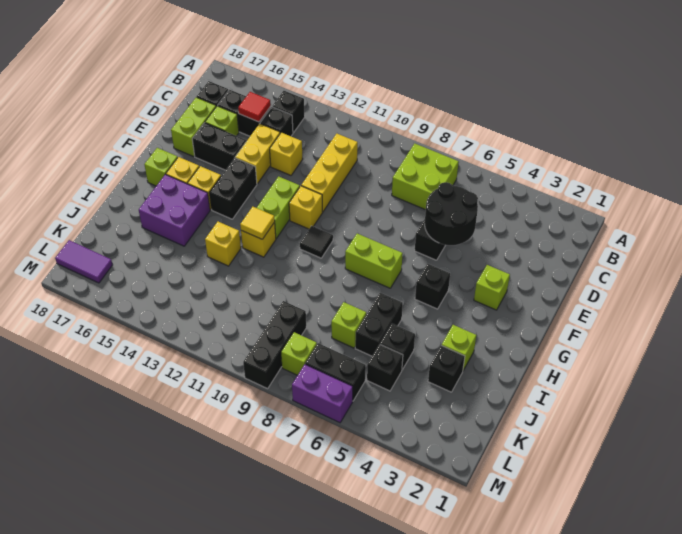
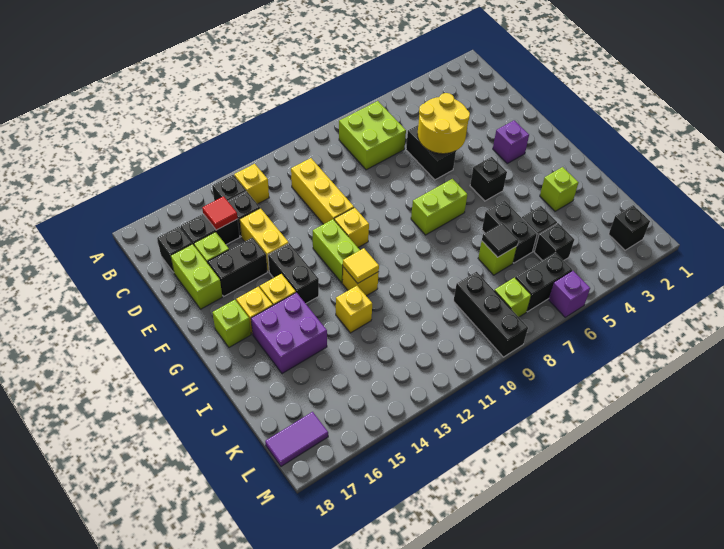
black 2x2 round brick [425,182,478,245] -> yellow 2x2 round brick [417,93,470,154]
yellow 1x1 brick [270,133,303,175] -> yellow 1x1 brick moved to [234,164,269,204]
lime 1x1 brick [474,265,510,310] -> purple 1x1 brick [493,120,529,163]
black 1x1 tile [300,226,333,258] -> black 1x1 tile moved to [482,223,519,257]
black 1x1 brick [428,345,465,392] -> black 1x1 brick moved to [609,205,650,250]
purple 1x2 brick [292,364,353,423] -> purple 1x1 brick [549,271,590,317]

